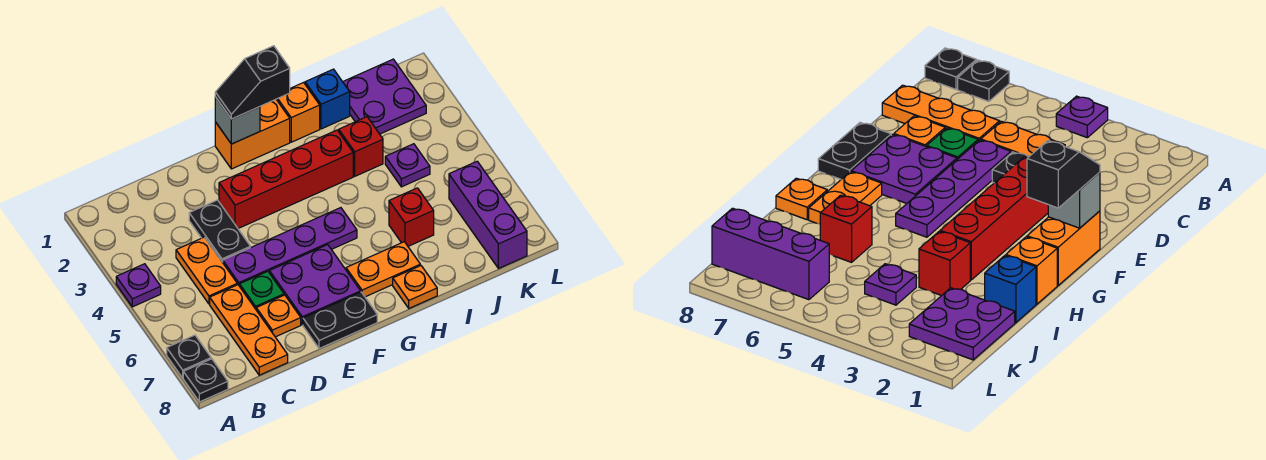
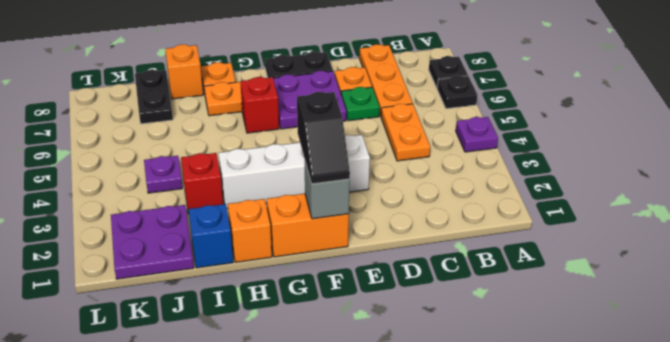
black 1x1 plate [183,359,228,402] -> black 1x1 plate moved to [437,75,478,109]
black 1x2 plate [189,200,250,262] -> black 1x2 plate moved to [135,70,173,124]
purple 1x4 plate [223,208,357,286] -> none
red 1x4 brick [219,130,353,228] -> white 1x4 brick [218,135,370,208]
black 1x2 slope [215,46,290,119] -> black 1x2 slope turned to [297,92,350,184]
red 1x1 brick [389,188,434,246] -> red 1x1 brick moved to [240,77,279,133]
none -> orange 1x1 brick [165,44,203,99]
purple 1x3 brick [449,161,527,269] -> none

